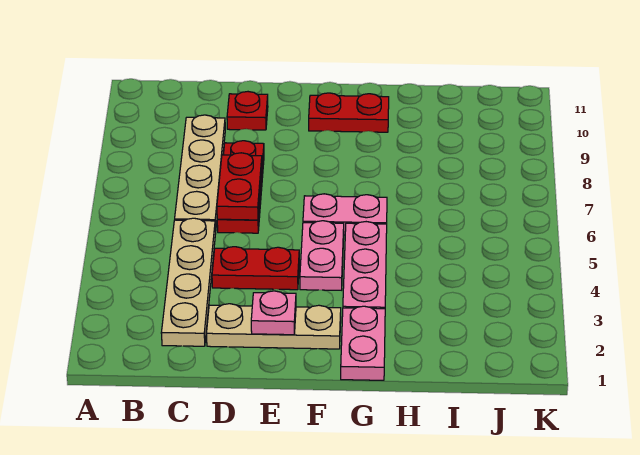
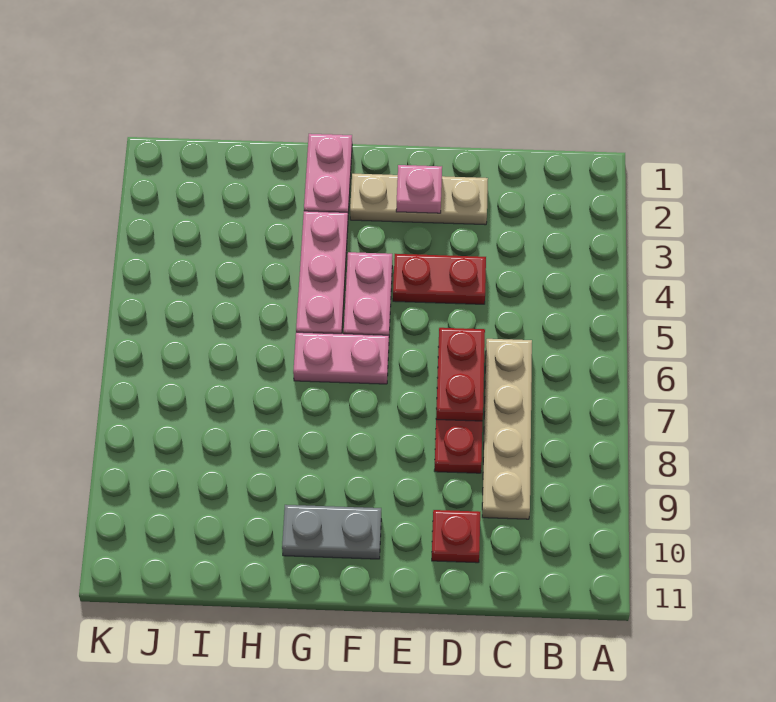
tan 1x4 plate [161,218,216,346] -> none
red 1x2 plate [309,93,389,132] -> grey 1x2 plate [282,505,381,559]

